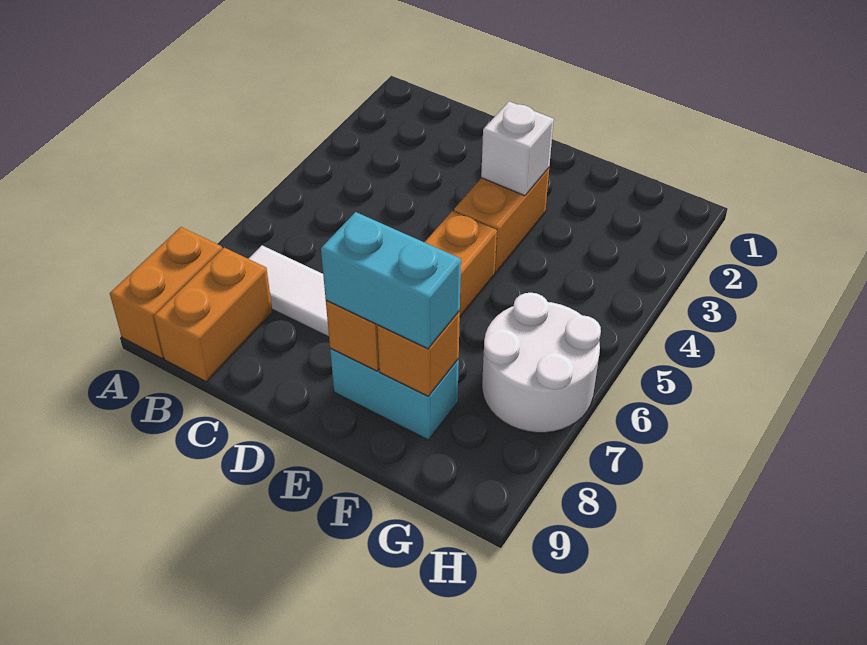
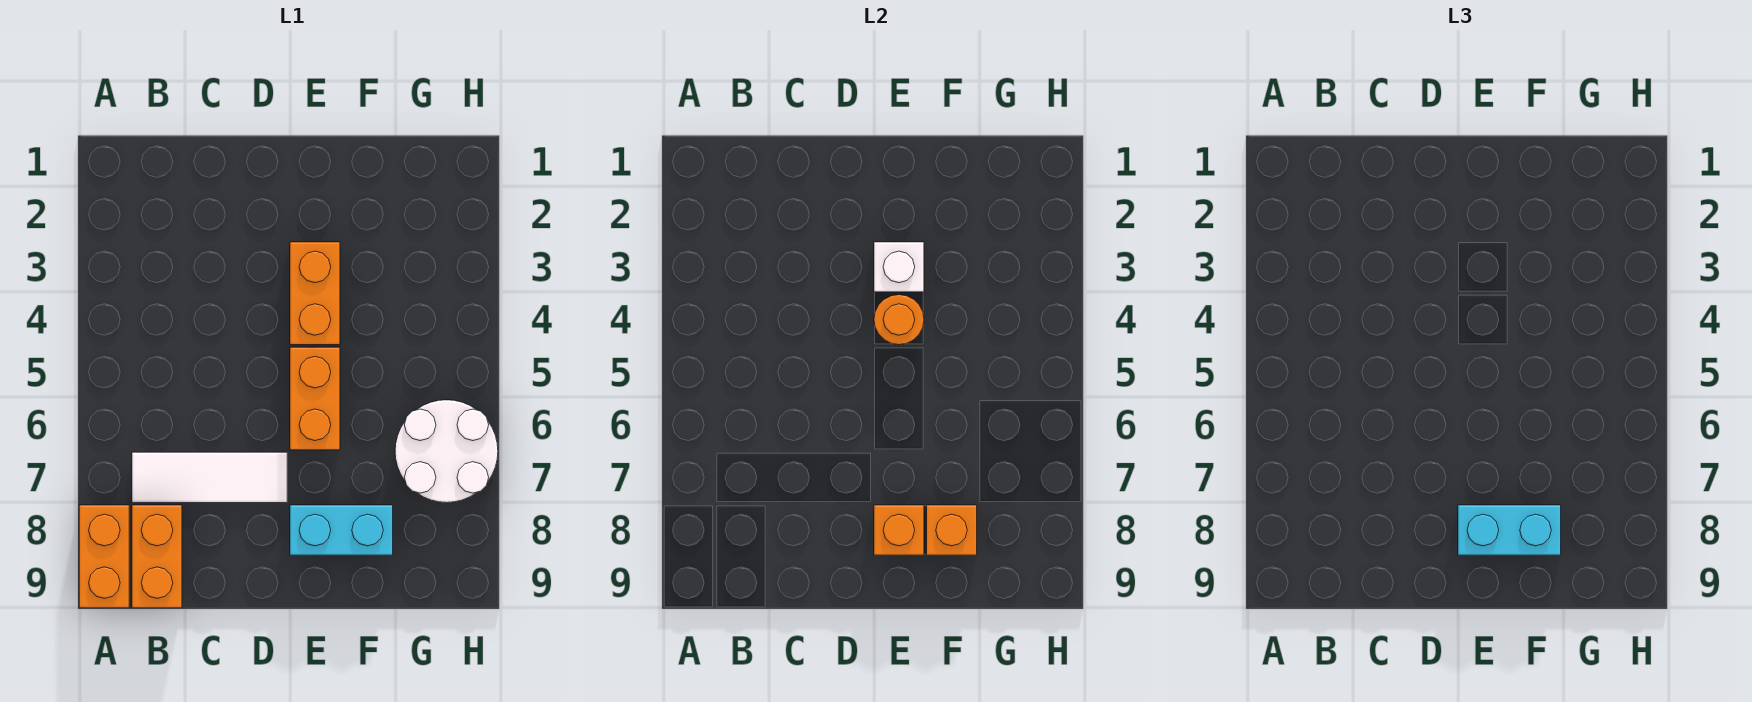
none -> orange 1x1 round brick [874,295,924,345]

